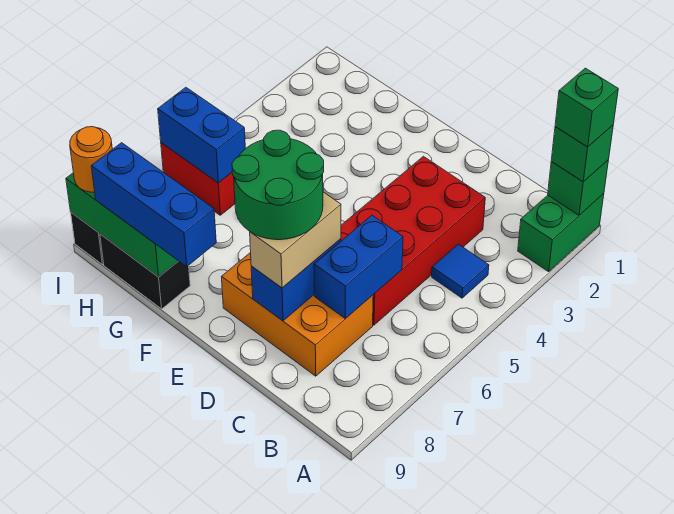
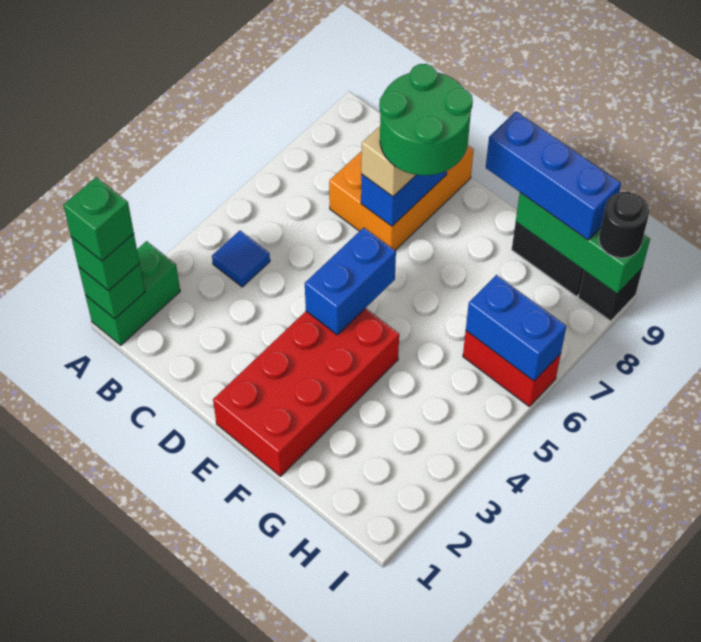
red 2x4 brick [341,156,485,325] -> red 2x4 brick moved to [213,308,399,476]
blue 1x2 brick [314,215,403,319] -> blue 1x2 brick moved to [305,228,396,335]
orange 2x3 brick [222,252,373,376] -> orange 2x3 brick turned to [329,145,474,250]
orange 1x1 round brick [70,127,112,192] -> black 1x1 round brick [599,192,649,258]

